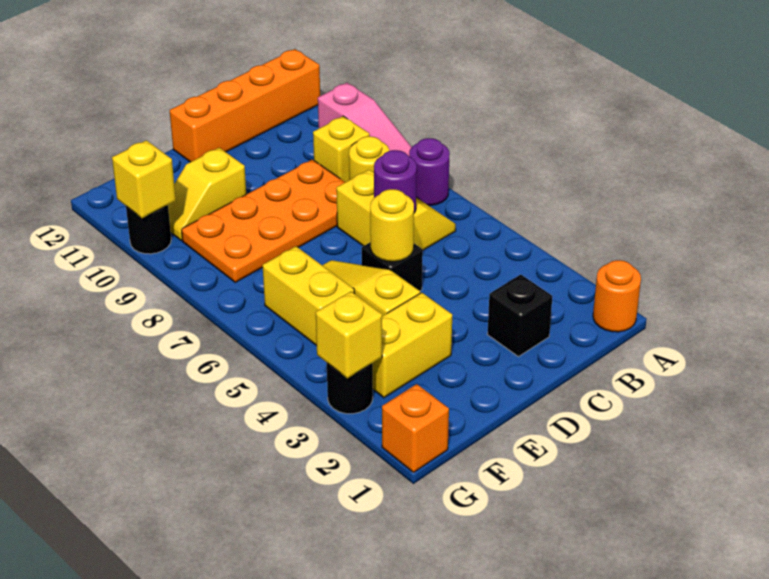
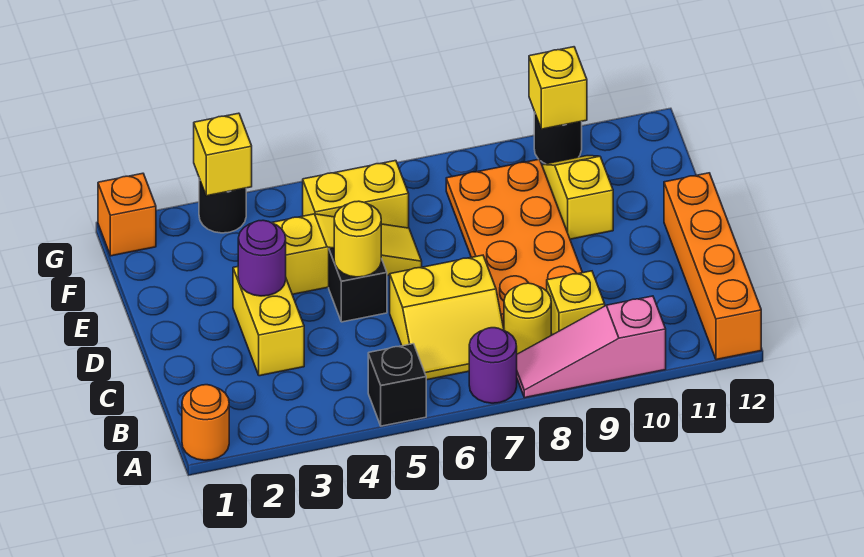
black 1x1 brick [487,275,552,357] -> black 1x1 brick moved to [368,344,426,426]
purple 1x1 round brick [374,150,417,213] -> purple 1x1 round brick moved to [238,220,286,296]
yellow 1x2 brick [373,293,452,398] -> yellow 1x2 brick moved to [233,267,304,376]

